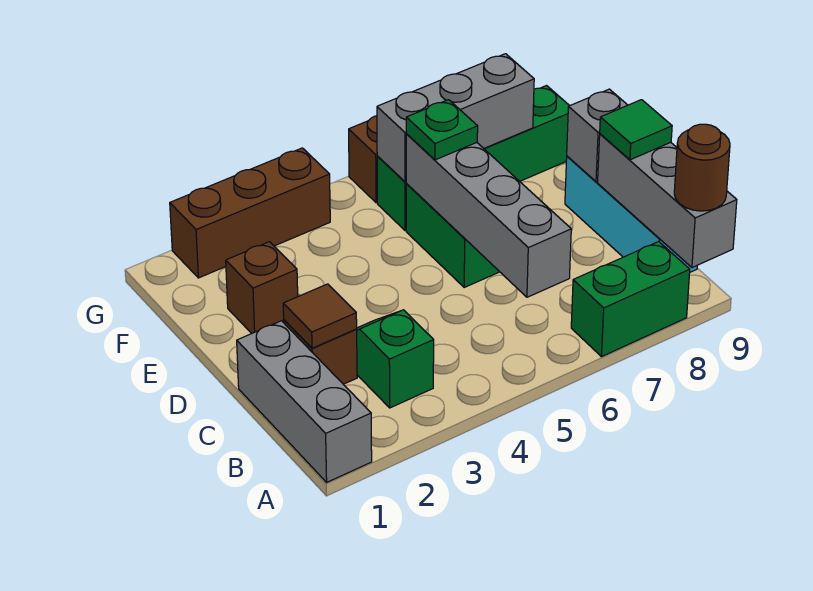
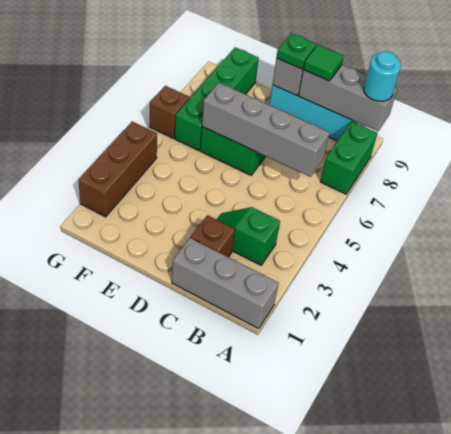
brown 1x1 round brick [674,124,730,211] -> cyan 1x1 round brick [364,52,401,101]
brown 1x1 tile [283,284,357,348] -> none
brown 1x1 brick [226,242,298,333] -> none
green 1x1 plate [406,100,478,160] -> green 1x1 plate moved to [276,33,316,69]
grey 1x3 brick [377,54,534,182] -> none

